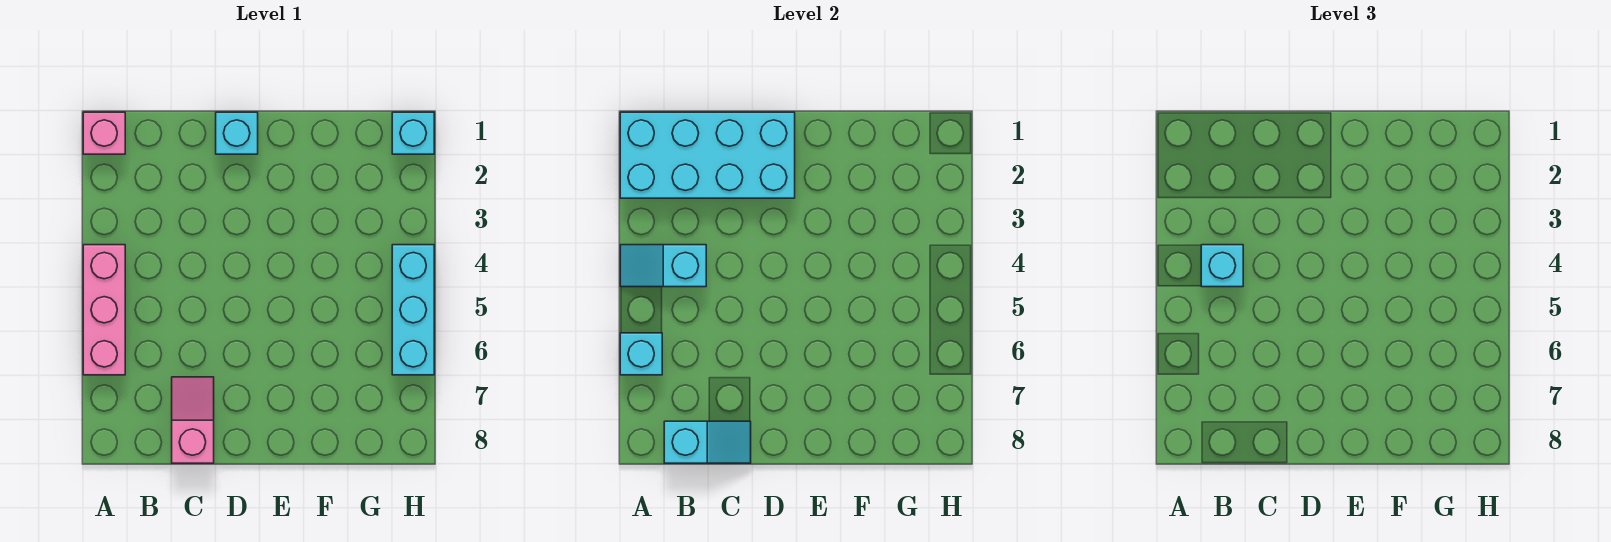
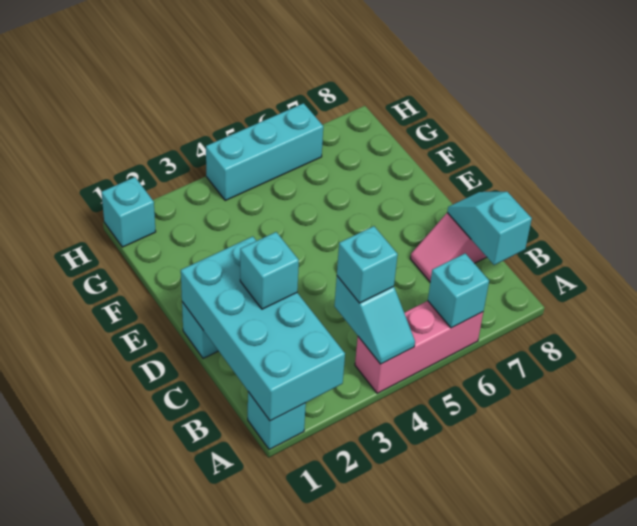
pink 1x1 brick [83,112,125,154] -> cyan 1x1 brick [248,392,306,449]
none -> cyan 1x1 brick [240,232,299,309]

